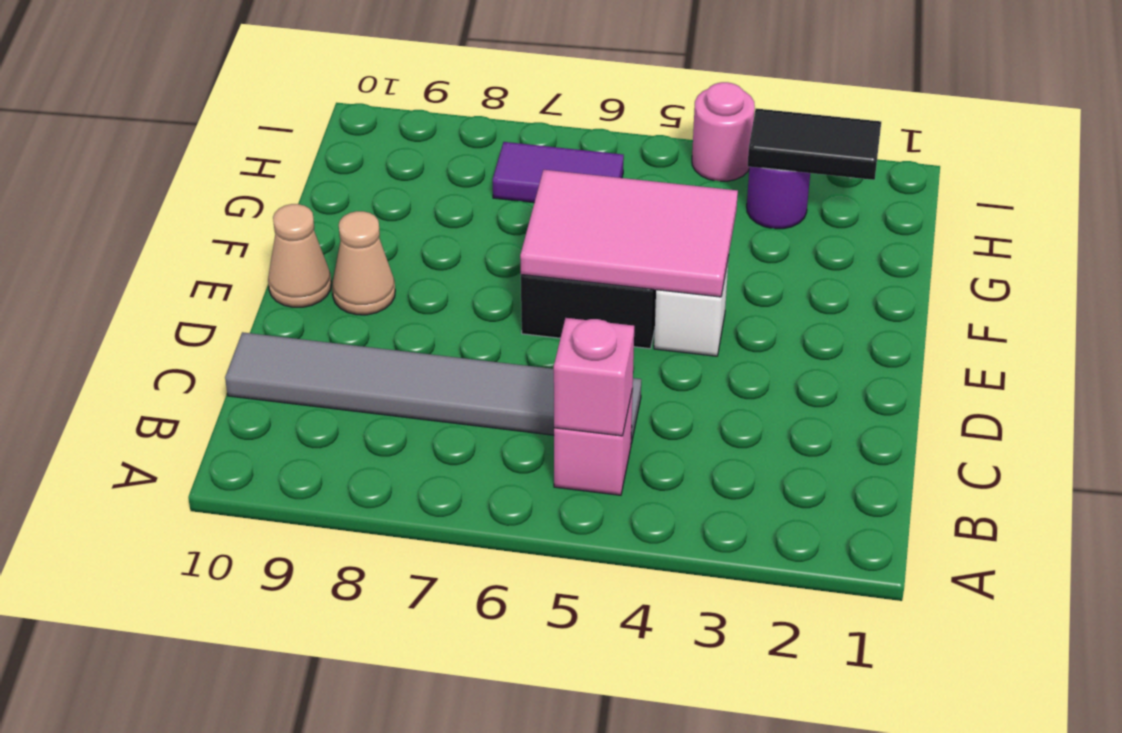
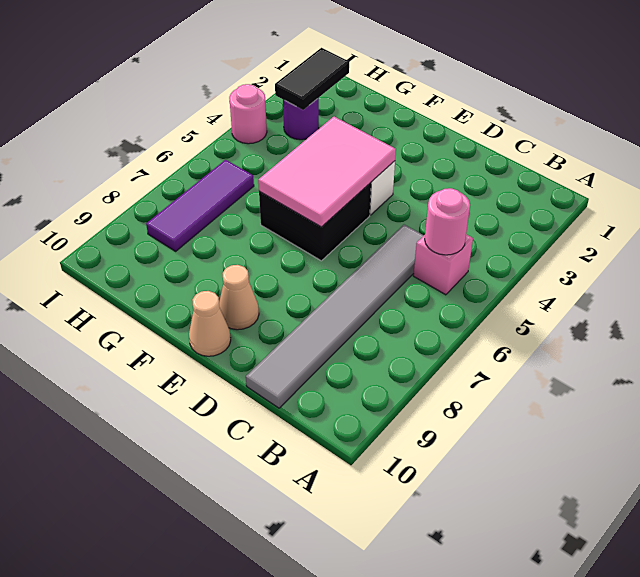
pink 1x1 brick [554,318,634,436] -> pink 1x1 round brick [425,188,470,255]
purple 1x2 tile [493,142,624,203] -> purple 1x3 tile [146,160,254,251]

